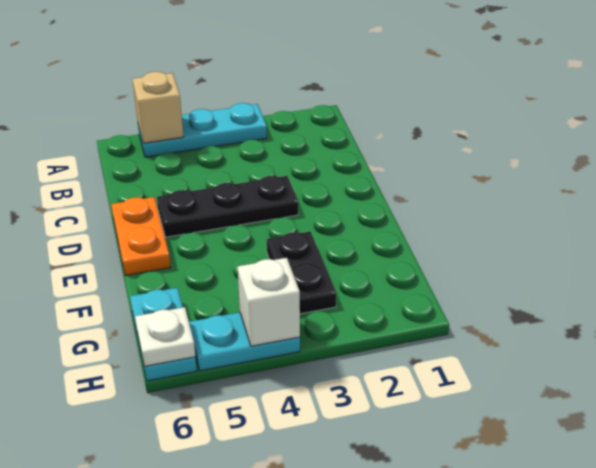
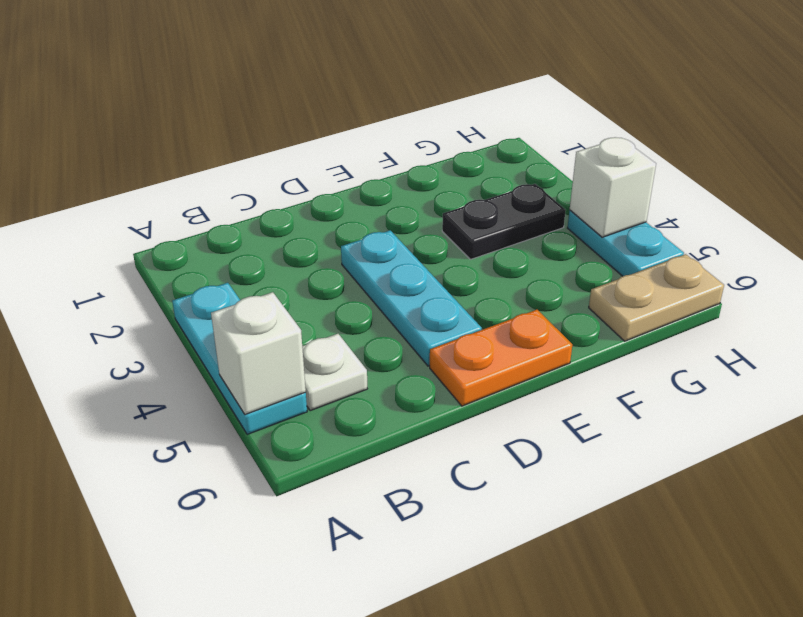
tan 1x1 brick [133,72,184,143] -> white 1x1 brick [211,292,306,415]
black 1x3 plate [157,176,298,237] -> cyan 1x3 plate [341,230,482,366]
cyan 1x2 plate [130,288,197,381] -> tan 1x2 plate [589,254,724,341]
white 1x1 plate [135,307,195,367] -> white 1x1 plate moved to [302,334,367,411]

